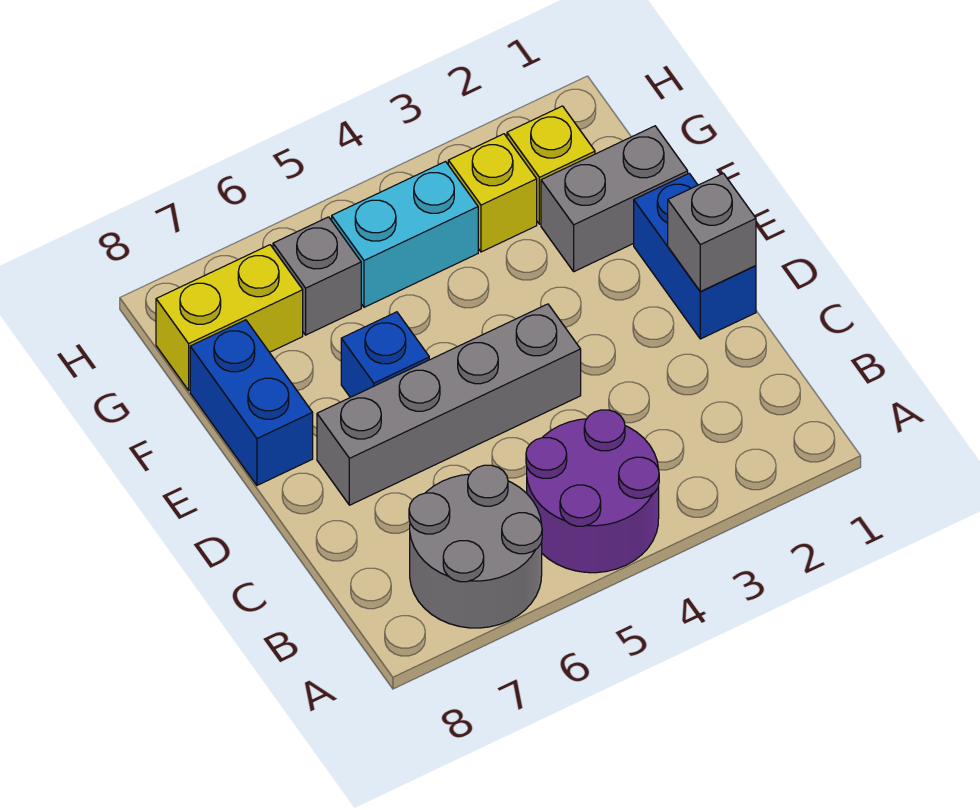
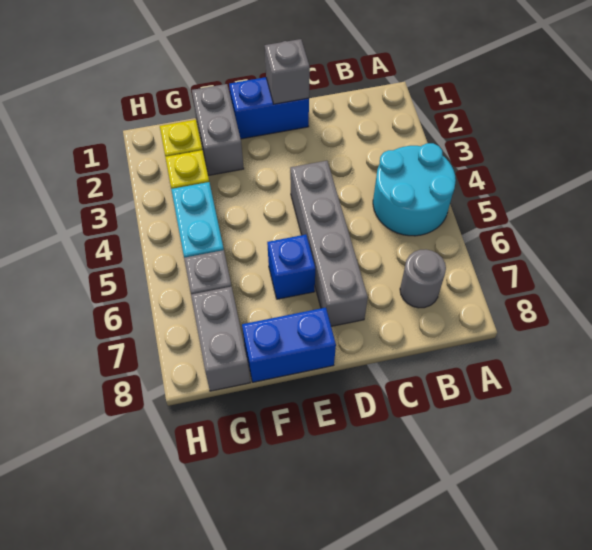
purple 2x2 round brick [526,410,659,573] -> cyan 2x2 round brick [373,143,456,236]
grey 2x2 round brick [409,465,542,628] -> grey 1x1 round brick [400,249,446,308]
yellow 1x2 brick [156,245,303,390] -> grey 1x2 brick [191,287,250,391]

